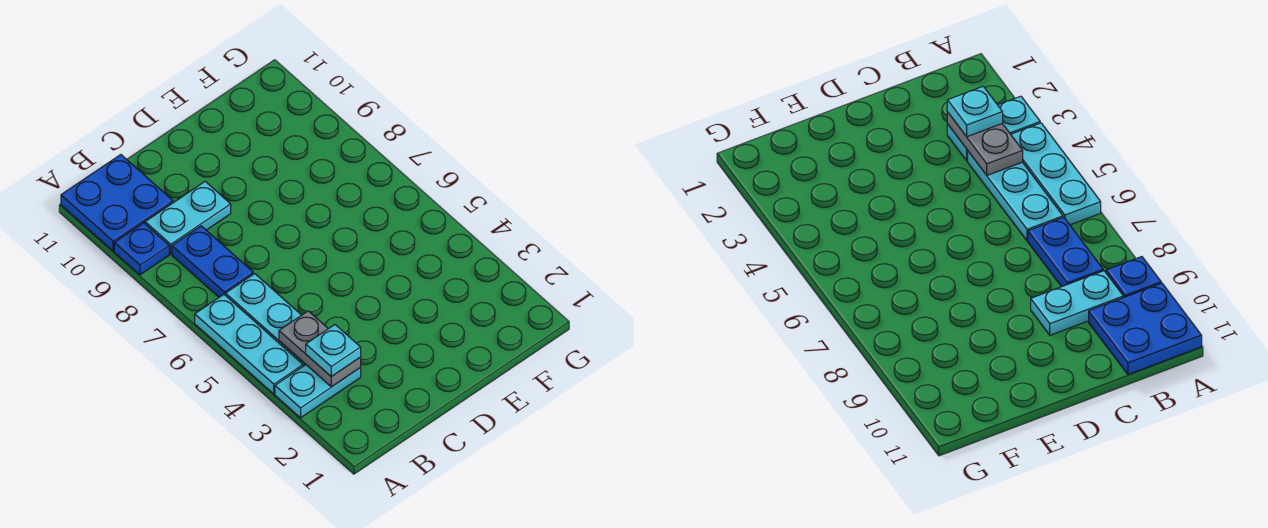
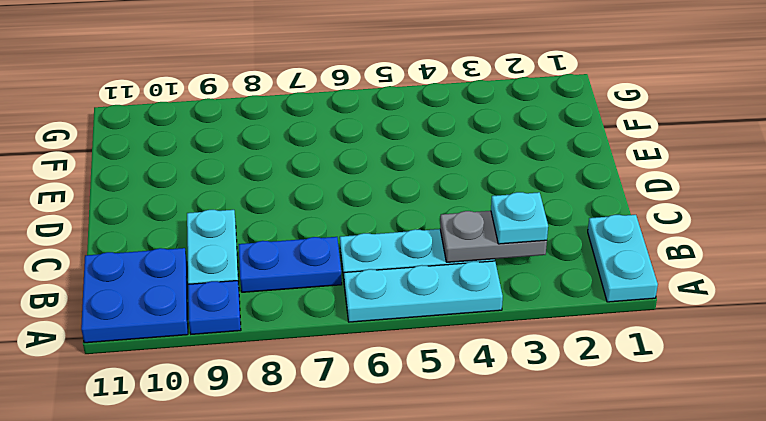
cyan 1x2 plate [275,365,361,418] -> cyan 1x2 plate moved to [588,215,658,302]

